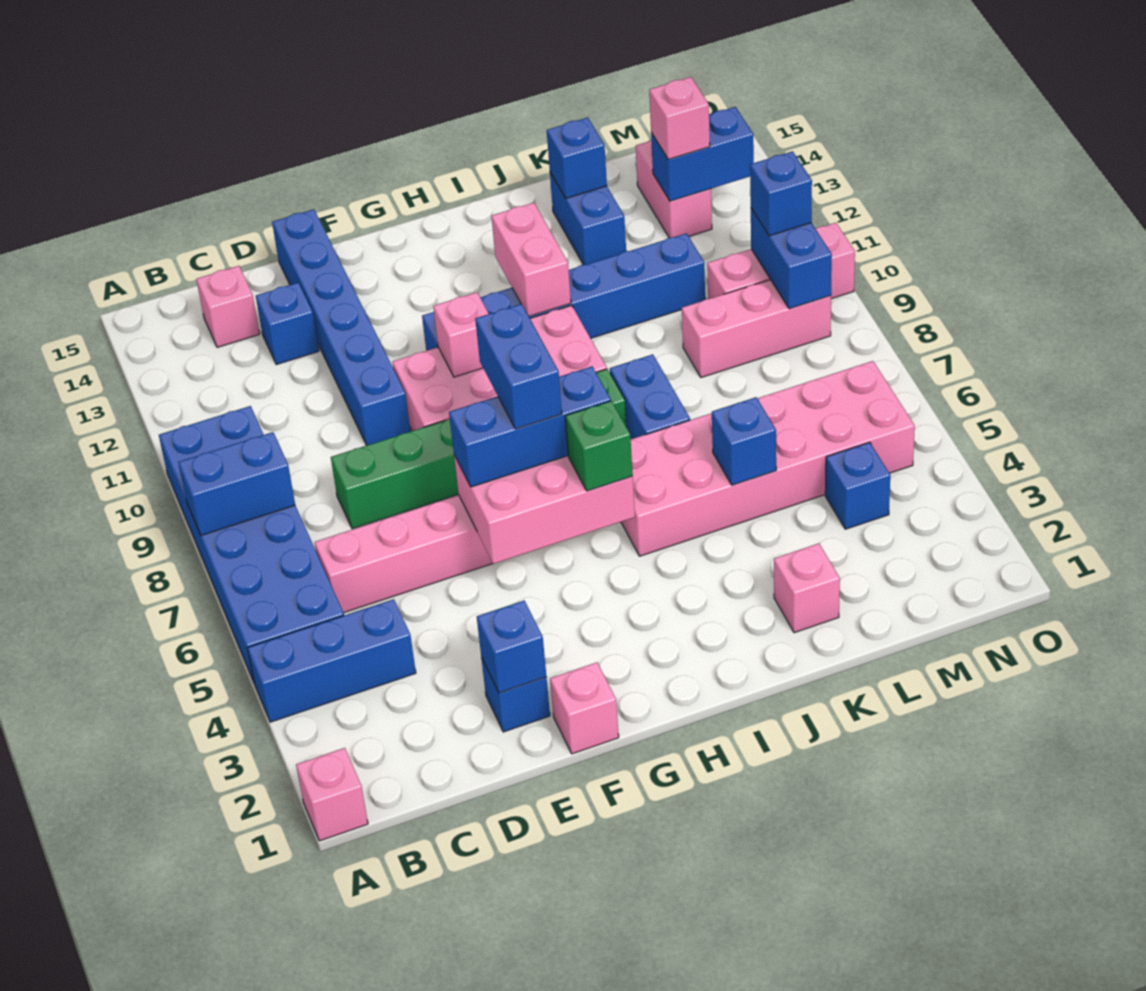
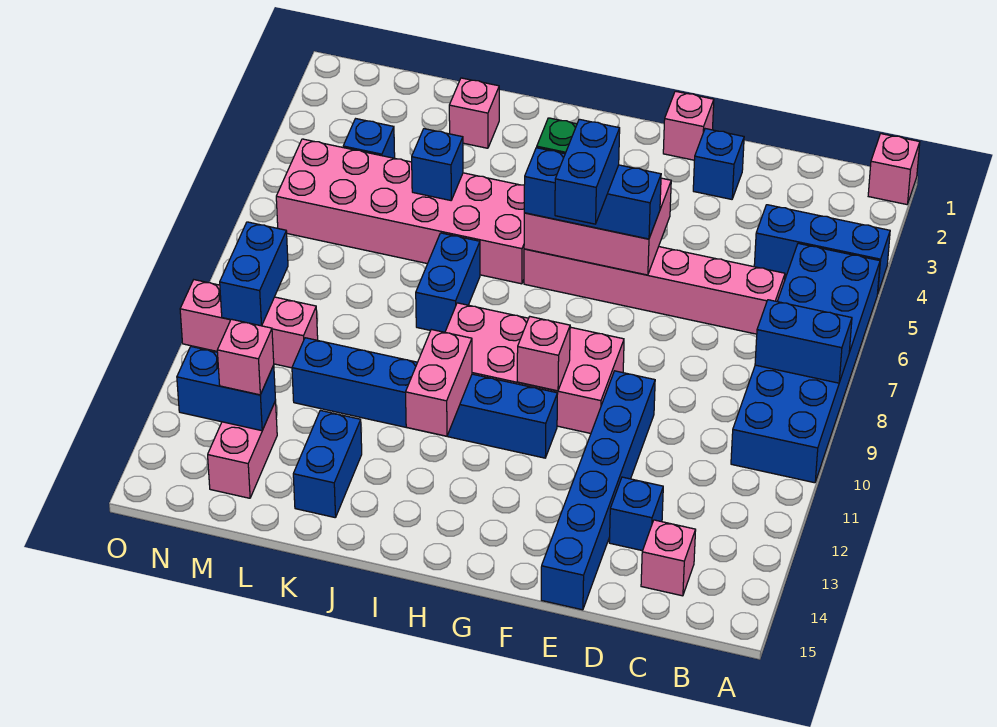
green 1x6 brick [331,369,627,529] -> none
blue 1x1 brick [477,601,546,693] -> none
blue 1x1 brick [547,118,607,198] -> none
pink 1x3 brick [682,280,831,377] -> none
blue 1x1 brick [750,151,812,236] -> none

